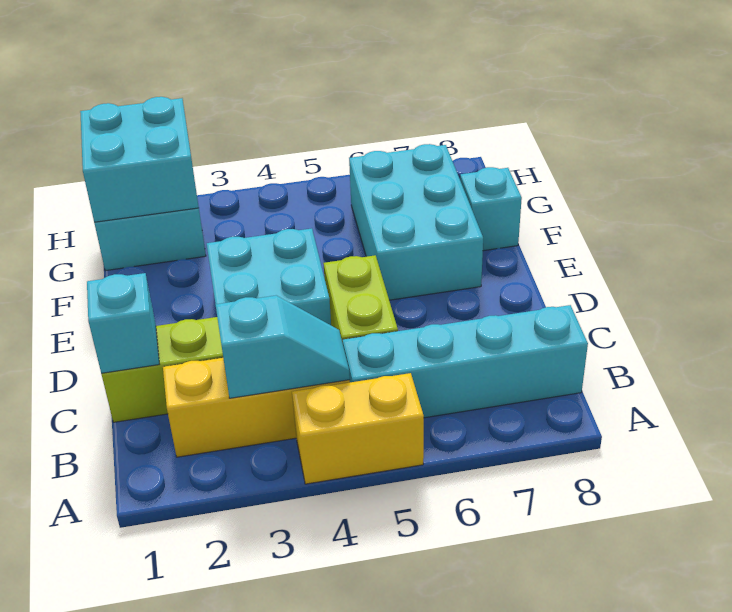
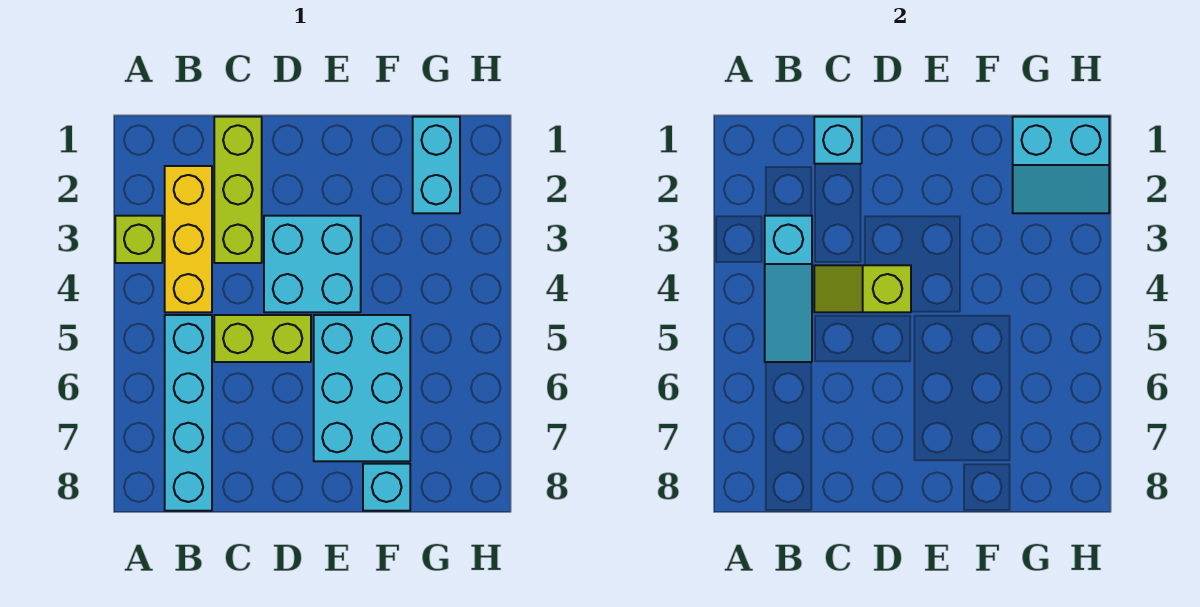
none -> lime 1x1 brick [115,216,162,263]
yellow 1x2 brick [292,373,424,484] -> none
cyan 1x2 slope [216,296,350,398] -> cyan 1x3 slope [765,216,812,362]
none -> lime 1x2 slope [814,265,911,312]
cyan 2x3 brick [349,144,483,300] -> cyan 2x3 brick turned to [314,315,410,461]
cyan 2x2 brick [80,97,199,222] -> cyan 2x2 slope [1013,117,1109,213]

